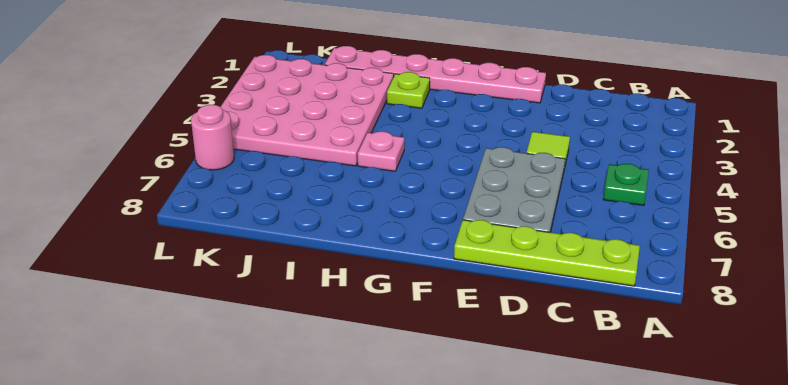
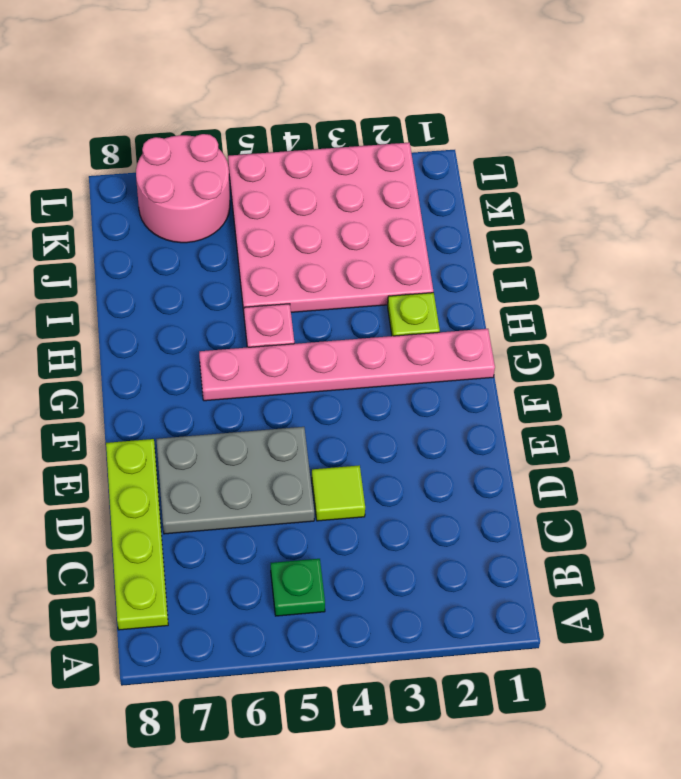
pink 1x6 plate [325,46,546,103] -> pink 1x6 plate turned to [199,329,495,401]
pink 1x1 round brick [191,105,234,170] -> pink 2x2 round brick [136,134,230,243]

